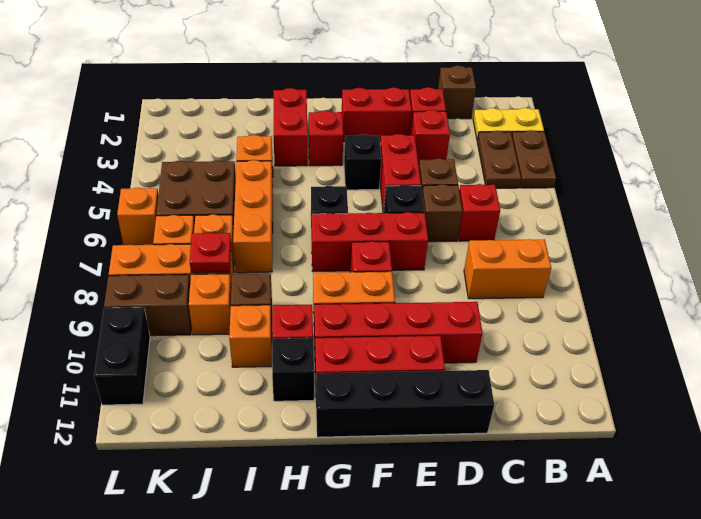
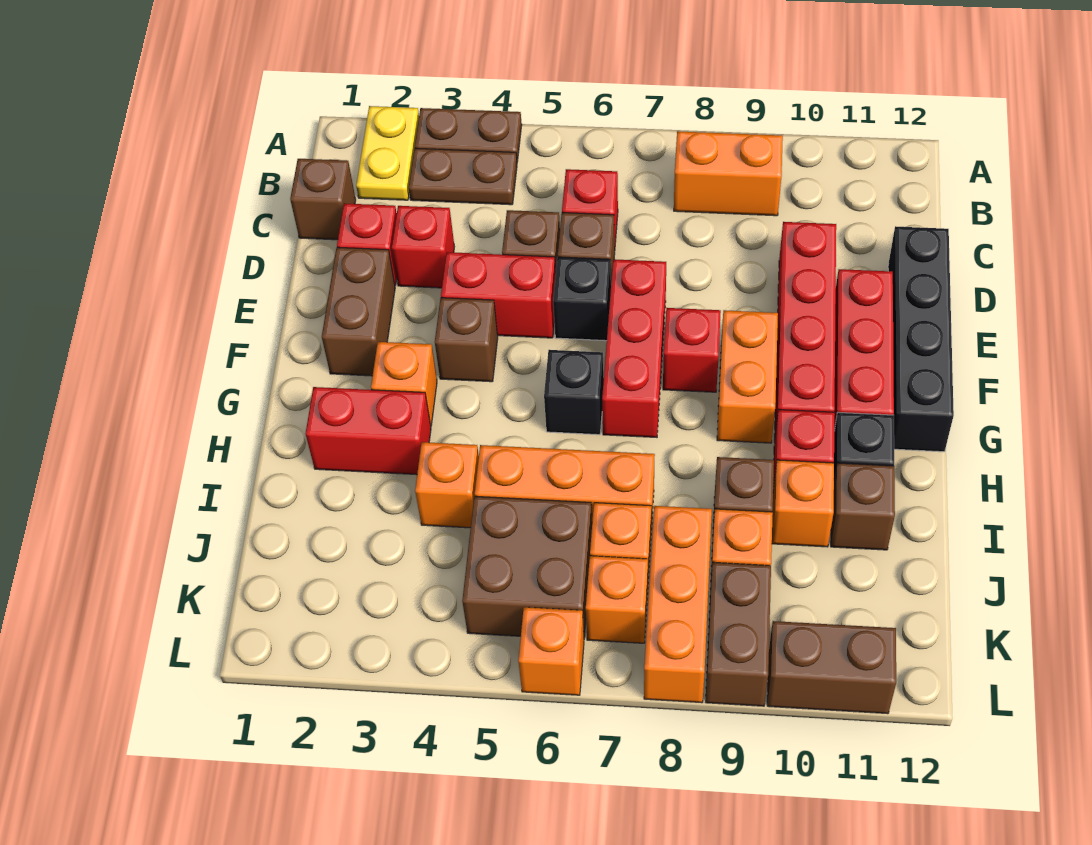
orange 1x2 brick [464,239,551,299] -> orange 1x2 brick turned to [674,131,783,216]
red 1x2 brick [342,88,411,142] -> brown 1x2 brick [322,247,395,376]
black 1x1 brick [344,134,381,190] -> brown 1x1 brick [435,298,498,382]
red 1x1 brick [309,111,343,166] -> orange 1x1 brick [371,342,437,425]
none -> brown 1x1 brick [831,463,895,550]
red 1x1 plate [190,233,231,273] -> none
black 1x2 brick [94,307,150,405] -> brown 1x2 brick [767,621,896,714]

